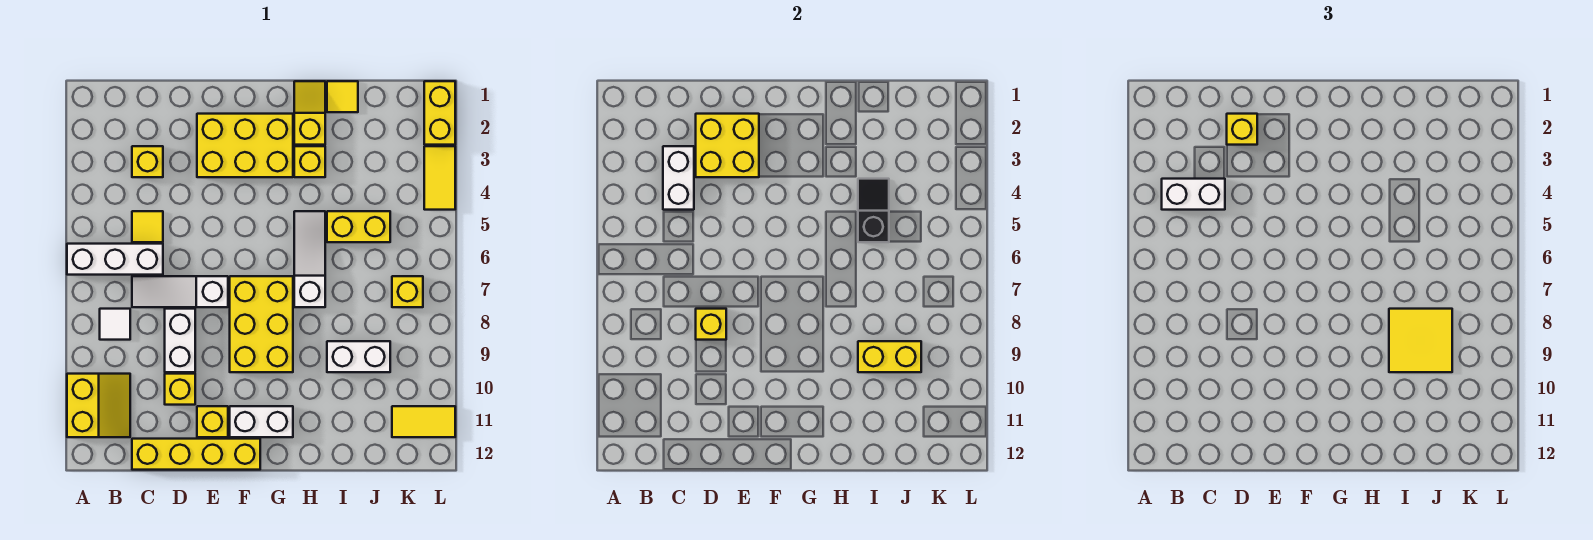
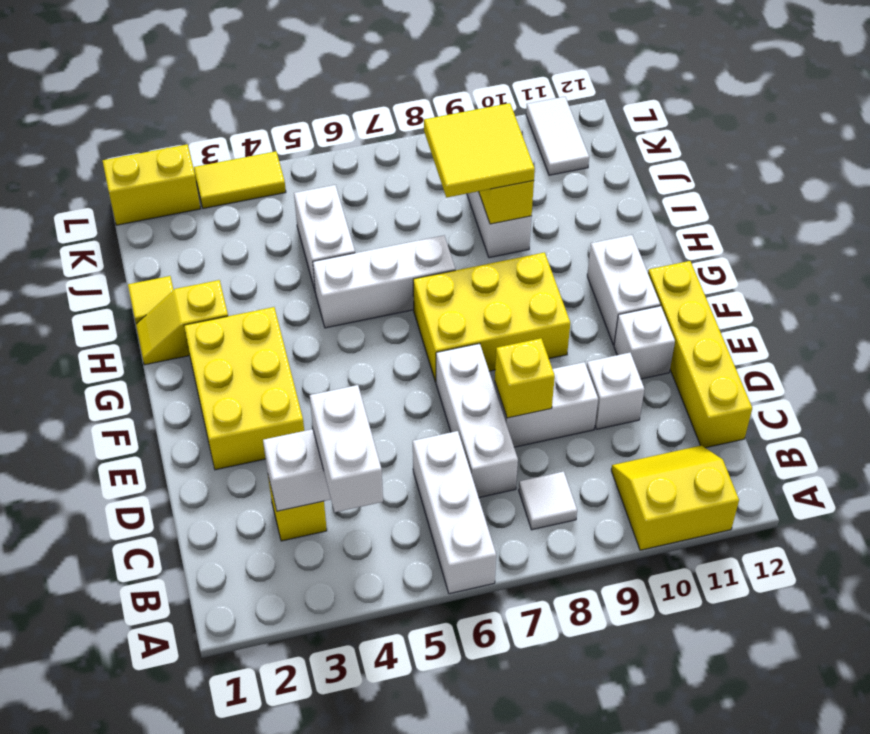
yellow 1x1 tile [132,211,163,242] -> none
white 1x3 slope [132,276,228,307] -> white 1x3 brick [436,344,518,497]
yellow 2x2 brick [696,114,759,177] -> none
yellow 1x1 brick [1227,114,1257,145] -> none
yellow 1x1 brick [165,374,195,405] -> white 1x1 brick [586,353,644,429]
yellow 1x1 brick [197,406,228,437] -> white 1x1 brick [614,306,675,379]
yellow 1x1 brick [294,146,325,177] -> none
white 1x3 slope [294,211,325,307] -> white 1x3 brick [313,235,455,328]
black 1x2 slope [858,179,889,242] -> none
yellow 1x2 brick [327,211,390,242] -> white 1x2 brick [294,185,355,290]
yellow 1x1 brick [392,276,423,307] -> none
yellow 1x2 tile [392,406,455,437] -> white 1x2 tile [526,97,589,175]

